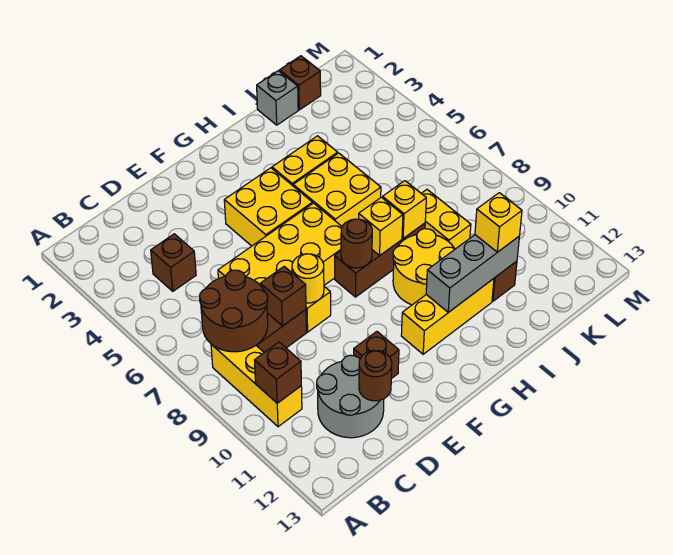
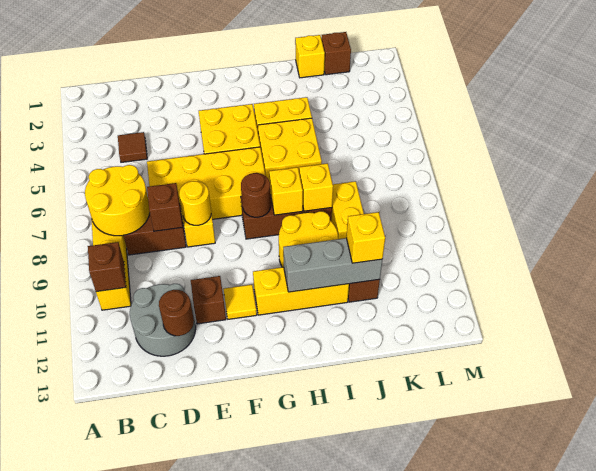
brown 2x2 round brick [200,270,268,352] -> yellow 2x2 round brick [85,165,150,236]
brown 1x1 brick [151,234,196,291] -> brown 1x1 tile [118,132,147,162]
none -> yellow 1x1 tile [223,285,257,319]
grey 1x1 brick [257,71,298,125] -> yellow 1x1 brick [295,35,325,78]

